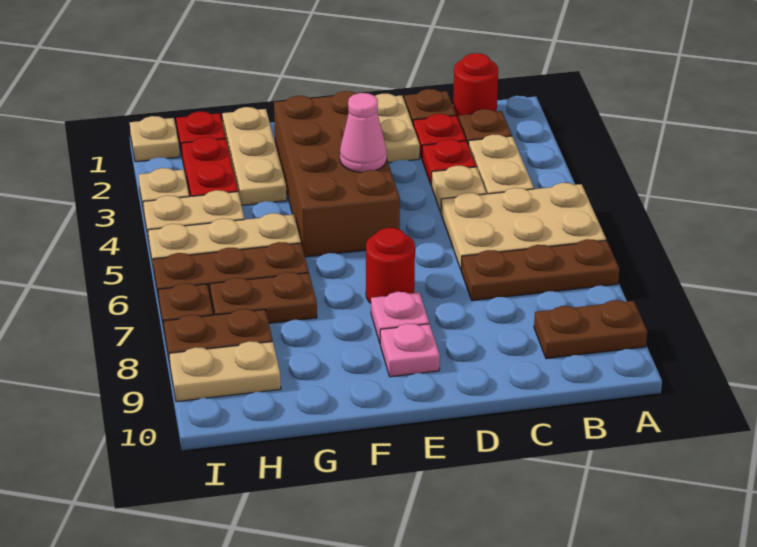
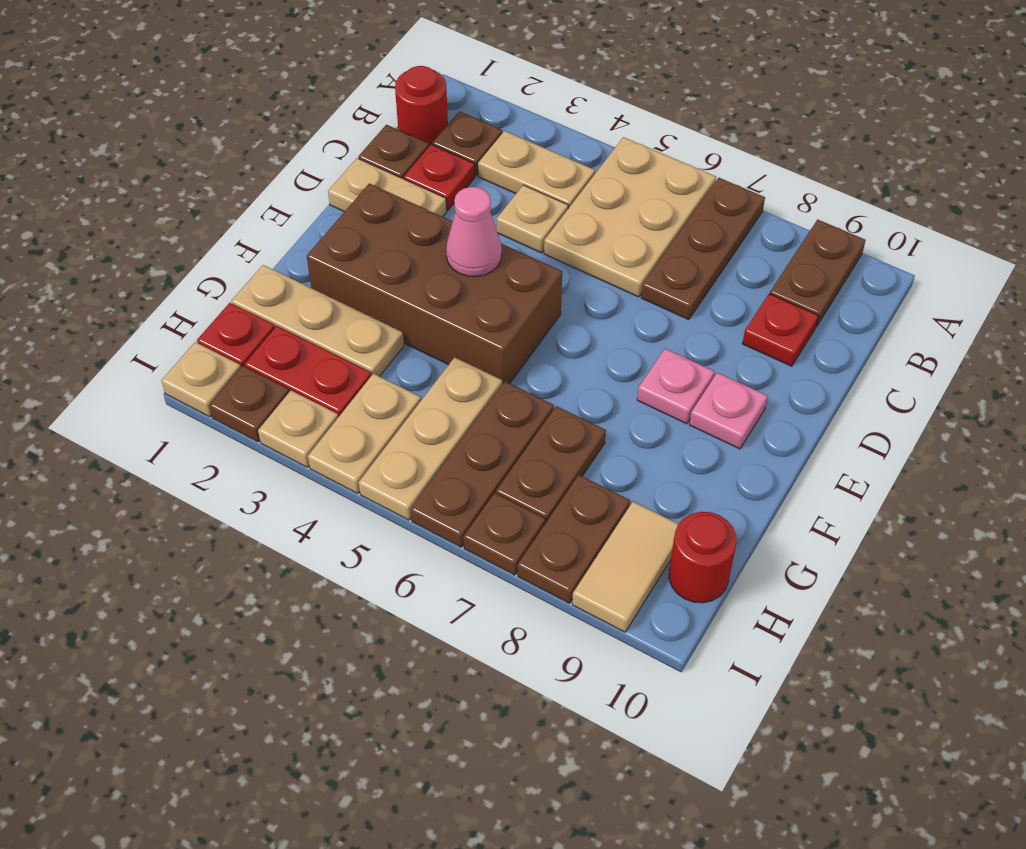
red 1x1 plate [422,139,476,184] -> red 1x1 plate moved to [742,294,818,366]
red 1x1 round brick [366,228,415,303] -> red 1x1 round brick moved to [669,512,736,603]
tan 1x2 plate [169,341,281,402] -> tan 1x2 tile [572,502,678,632]
none -> brown 1x1 plate [209,366,289,442]

